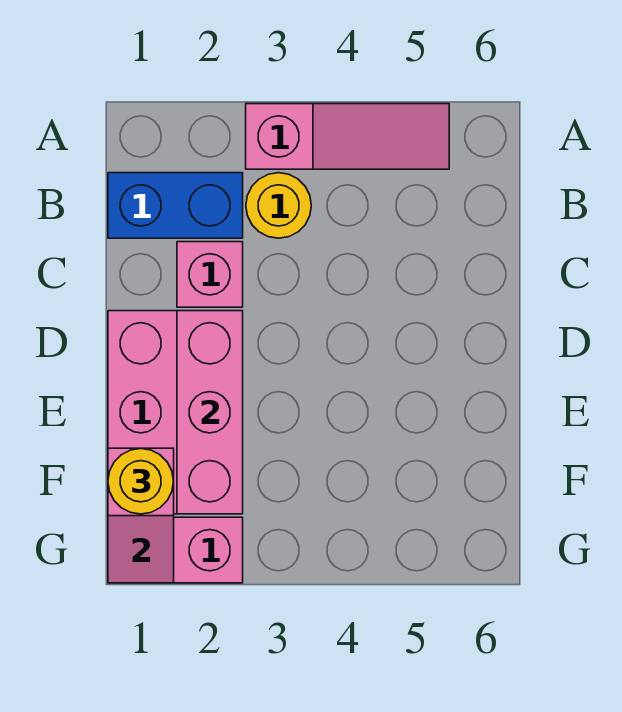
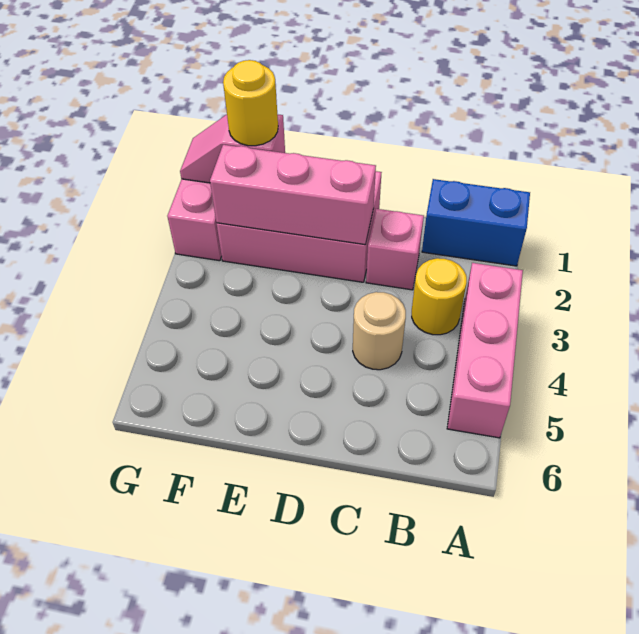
pink 1x3 slope [246,104,449,169] -> pink 1x3 brick [447,263,523,438]
blue 1x2 brick [108,173,243,238] -> blue 1x2 brick turned to [422,179,530,266]
none -> tan 1x1 round brick [353,292,406,370]

